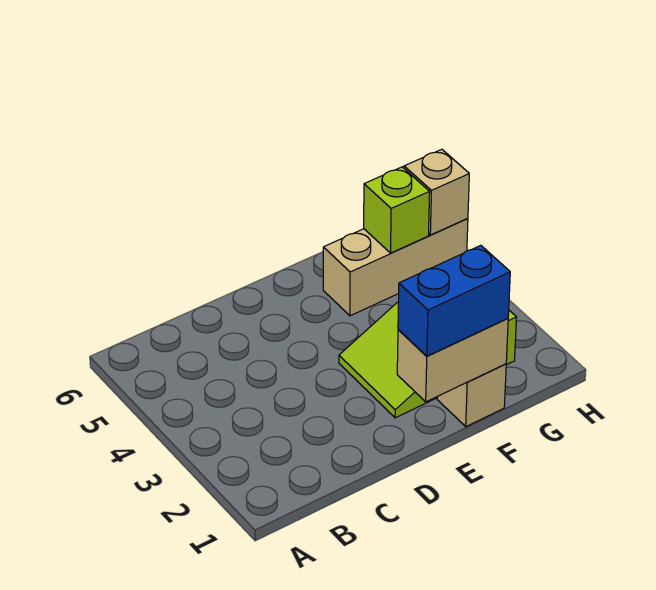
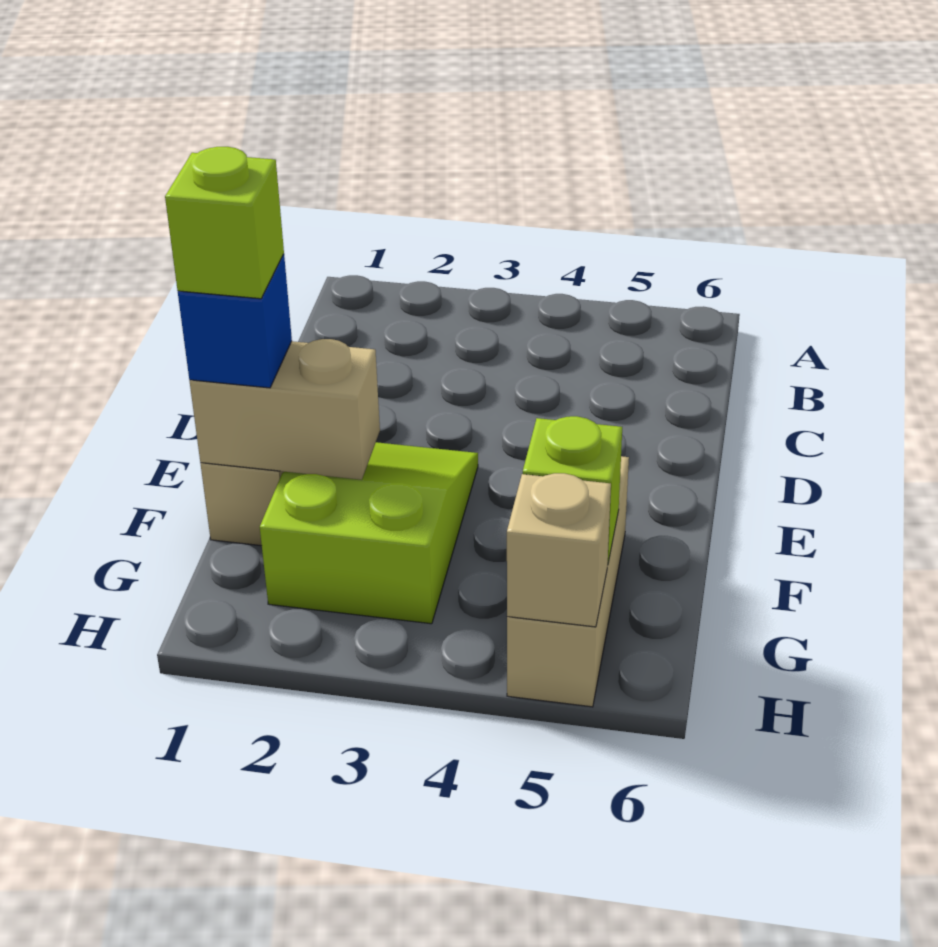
tan 1x2 brick [397,319,508,402] -> tan 1x2 brick turned to [190,339,380,480]
blue 1x2 brick [398,245,510,356] -> blue 1x1 brick [178,254,292,388]
none -> lime 1x1 brick [165,147,284,299]

